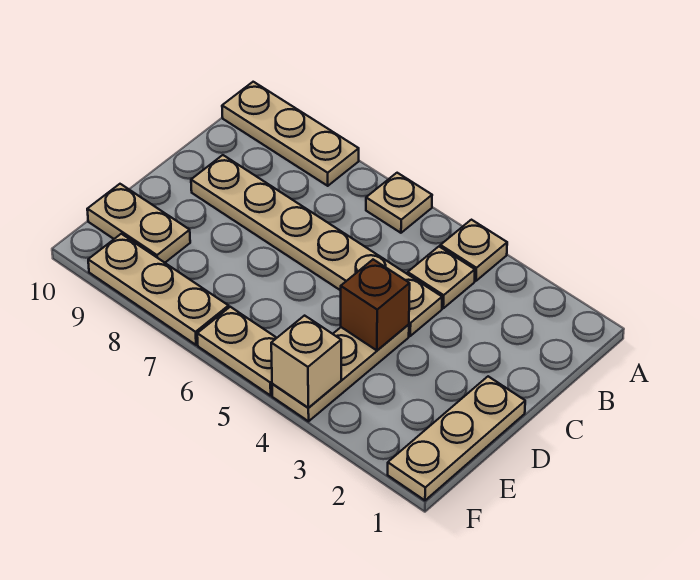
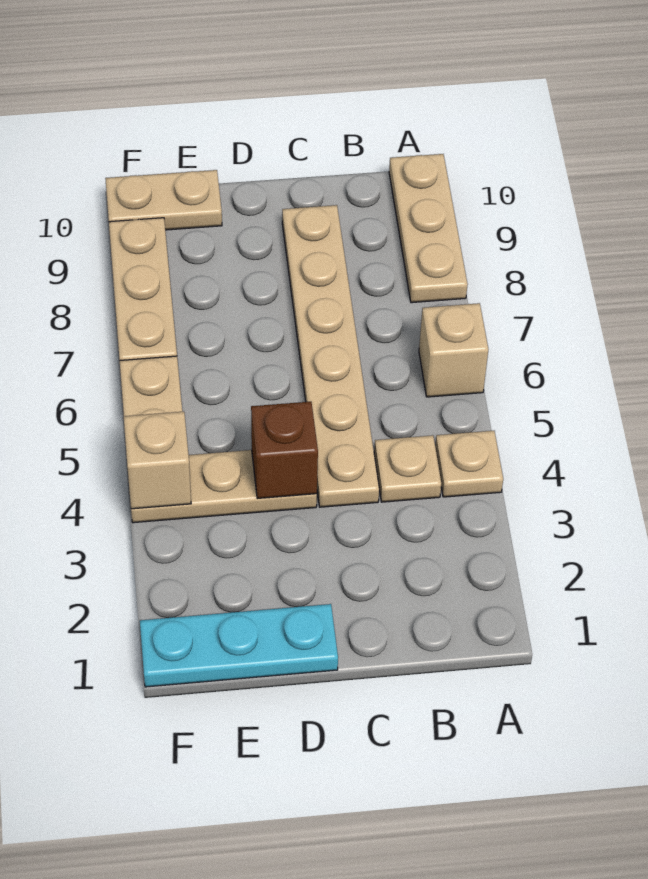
tan 1x1 plate [366,173,432,233] -> tan 1x1 brick [419,303,488,397]
tan 1x3 plate [388,376,525,500] -> cyan 1x3 plate [140,604,338,687]
tan 1x2 plate [87,184,190,263] -> tan 1x2 plate turned to [105,170,222,230]

